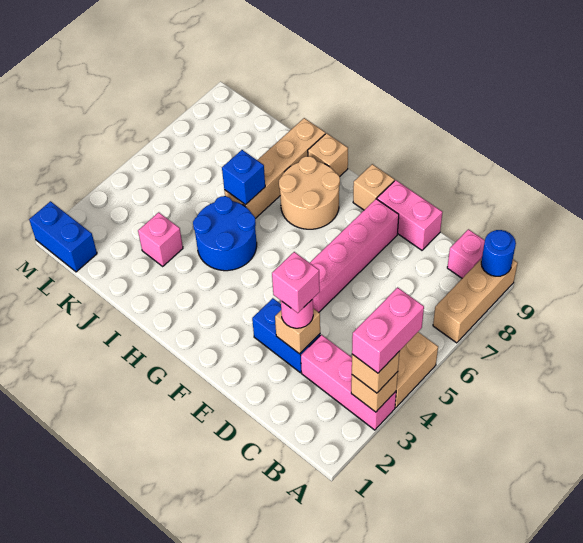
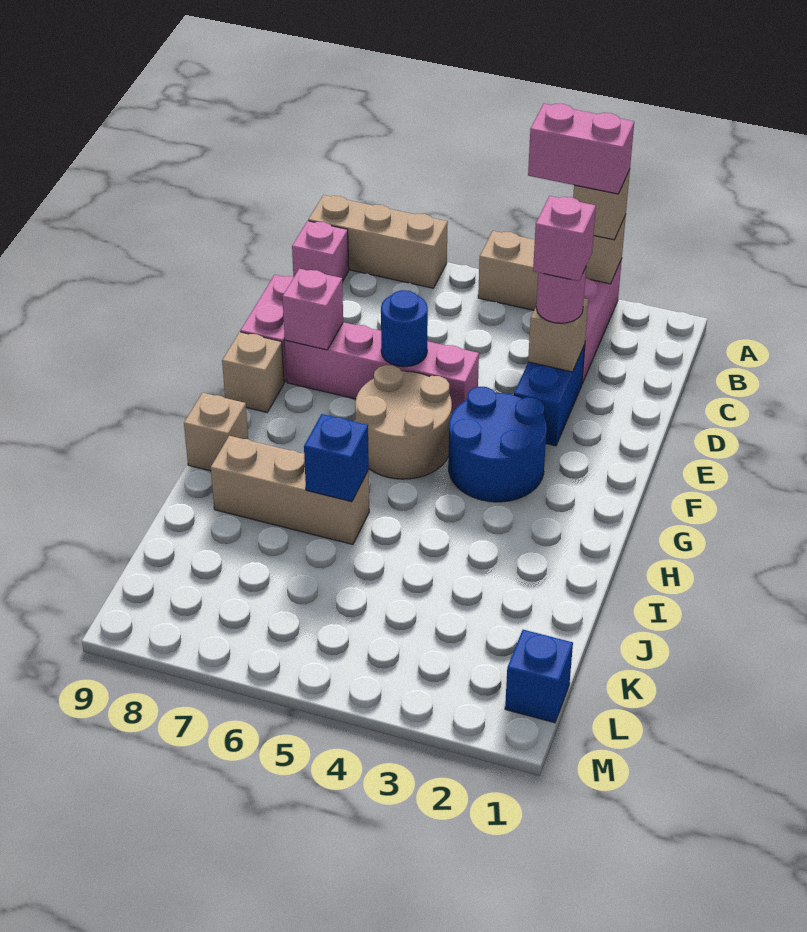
blue 1x1 round brick [481,230,516,276] -> blue 1x1 round brick moved to [381,290,428,367]
tan 2x2 round brick [279,156,340,229] -> tan 2x2 round brick moved to [355,365,452,479]
blue 2x2 round brick [193,196,257,271] -> blue 2x2 round brick moved to [448,387,547,502]
tan 1x4 brick [224,118,325,219] -> tan 1x3 brick [211,436,369,544]
pink 1x1 brick [138,212,183,266] -> pink 1x1 brick moved to [283,269,343,350]
blue 1x2 brick [29,201,97,272] -> blue 1x1 brick [505,630,573,723]

